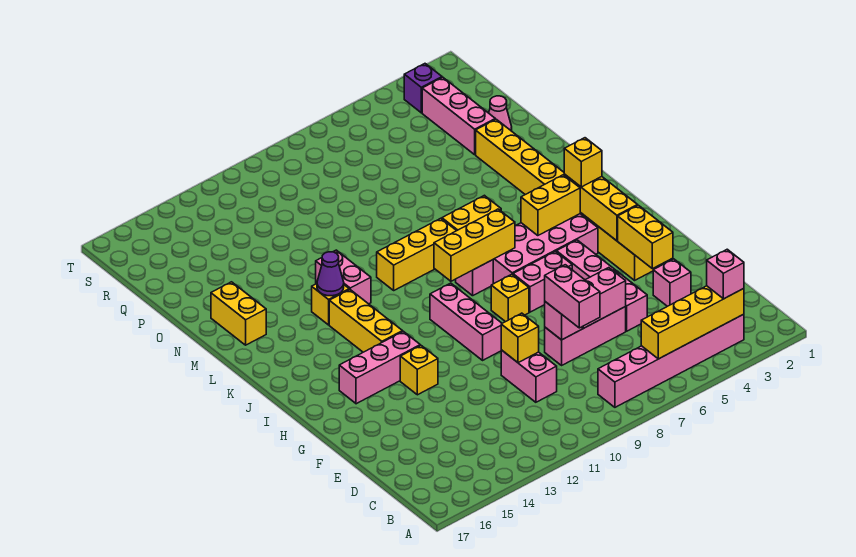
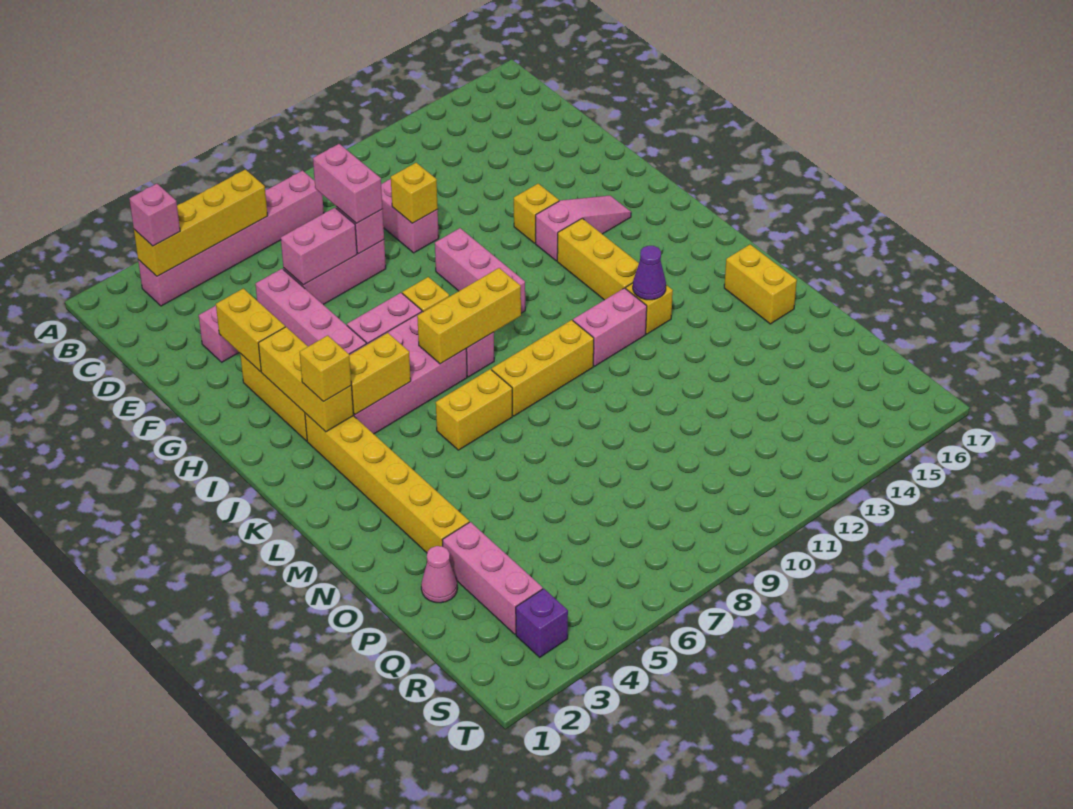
pink 1x3 brick [339,331,420,404] -> pink 1x3 slope [536,196,631,261]
pink 1x2 brick [316,250,371,304] -> pink 1x2 brick turned to [573,288,647,366]

